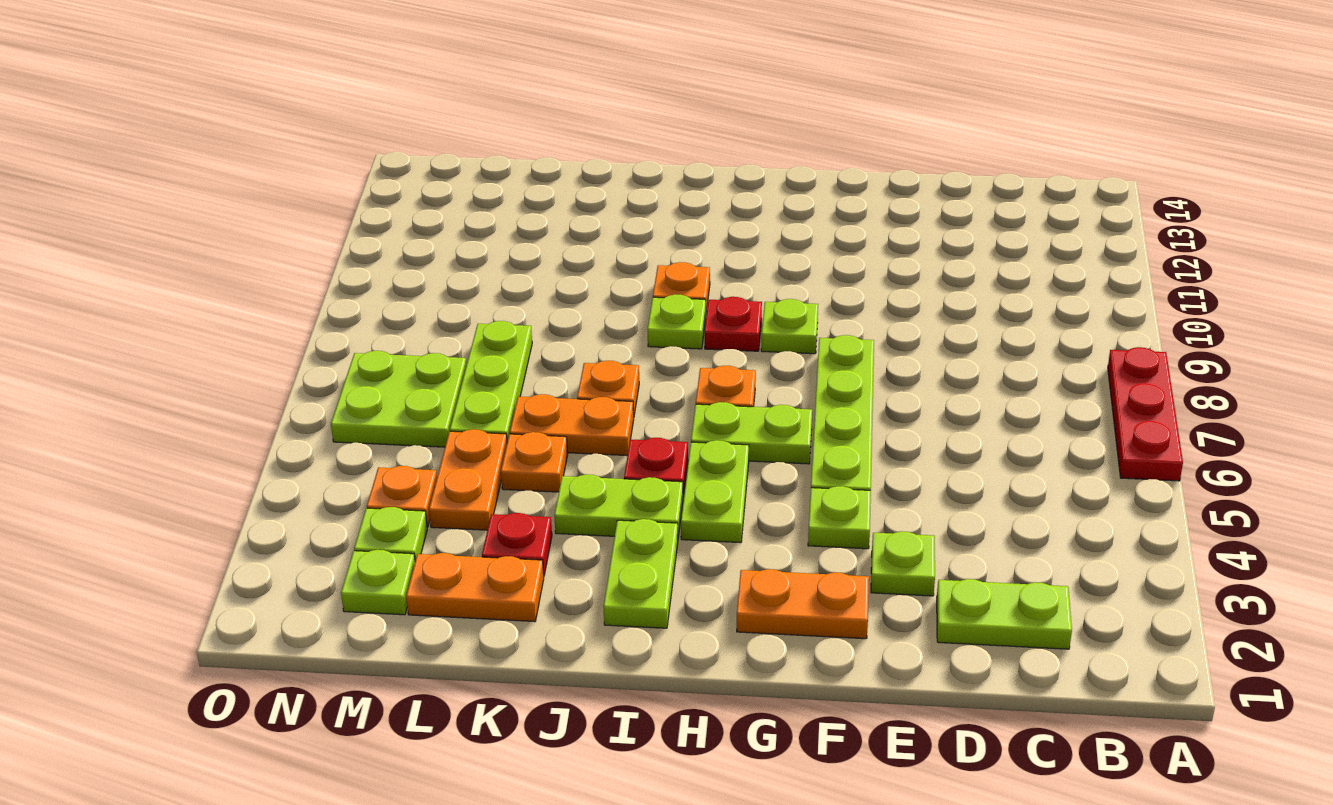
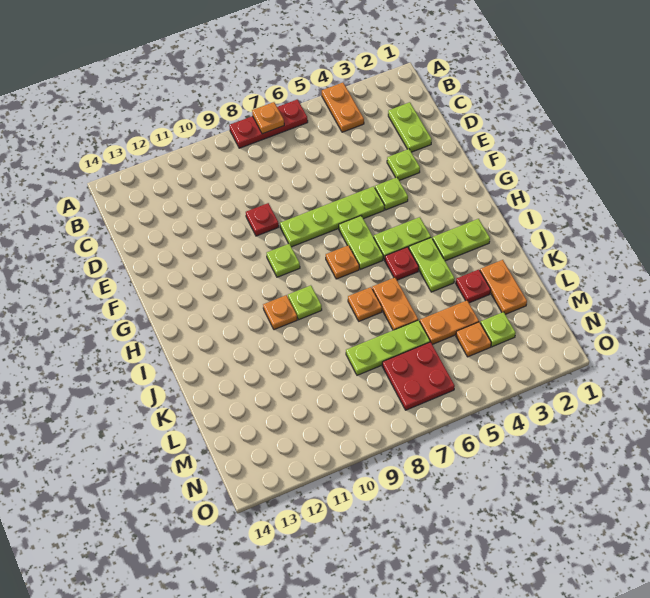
orange 1x2 plate [737,569,869,639] -> orange 1x2 plate moved to [322,83,364,132]
red 1x1 plate [705,297,762,351] -> red 1x1 plate moved to [246,203,279,236]
orange 1x1 plate [501,432,568,492] -> orange 1x1 plate moved to [252,102,284,134]
lime 1x1 plate [341,550,415,615] -> none
lime 2x2 plate [331,351,466,447] -> red 2x2 plate [382,342,455,410]

